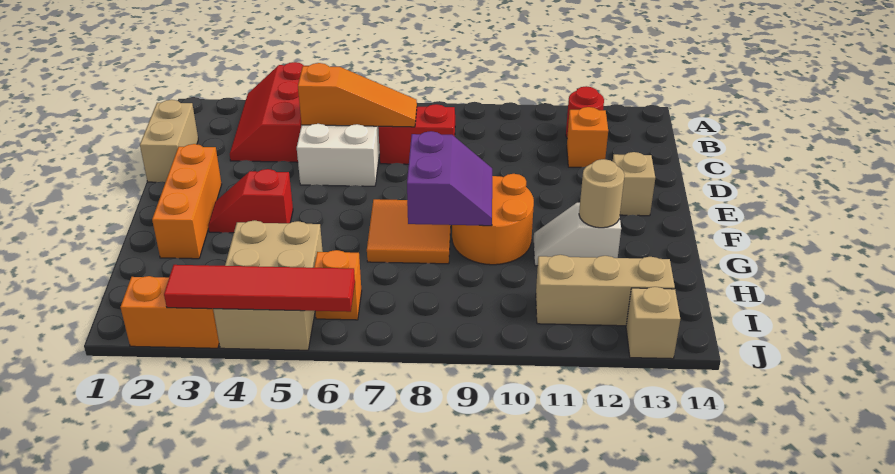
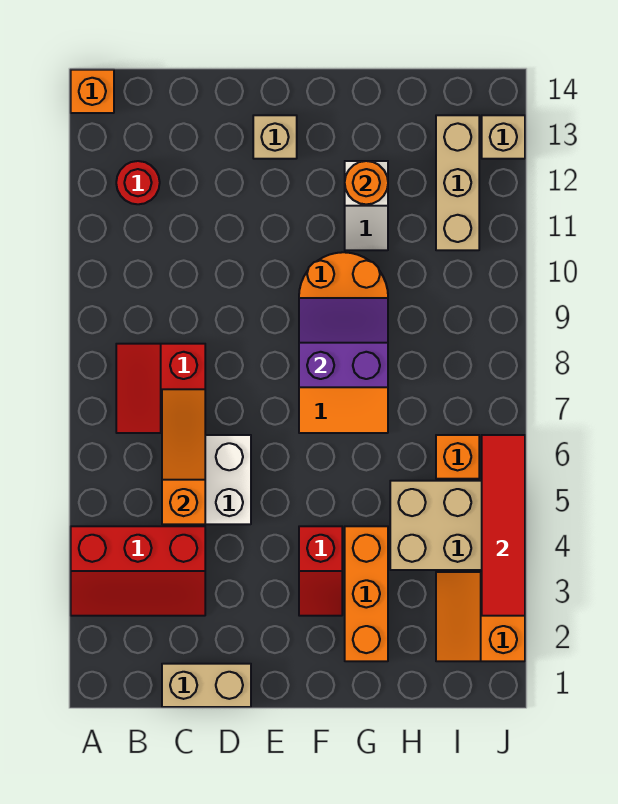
orange 1x1 brick [567,107,608,167] -> orange 1x1 brick moved to [71,70,114,113]
orange 1x3 brick [152,144,222,259] -> orange 1x3 brick turned to [345,526,388,661]
tan 1x1 round brick [579,159,624,228] -> orange 1x1 round brick [345,161,388,204]

